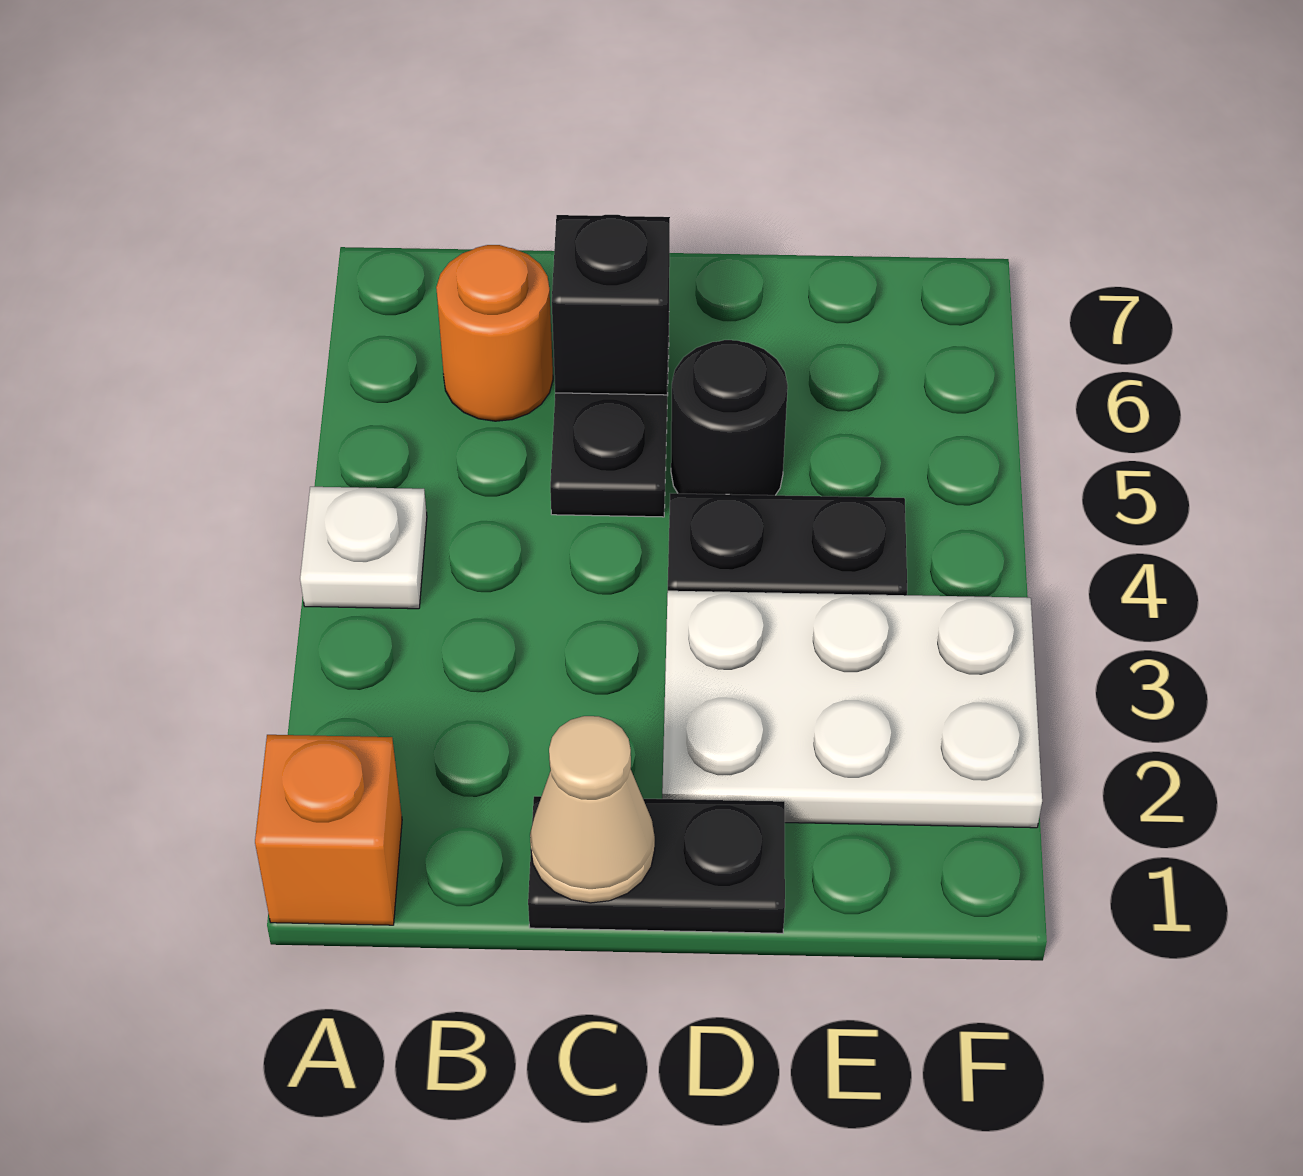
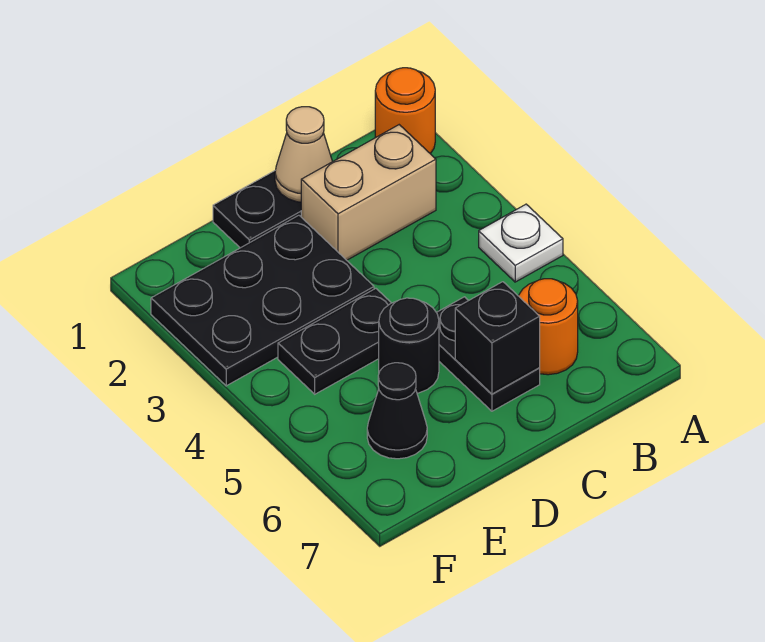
orange 1x1 brick [255,735,402,925] -> orange 1x1 round brick [375,68,435,154]
none -> tan 1x2 brick [301,125,436,260]
white 2x3 plate [662,591,1042,828] -> black 2x3 plate [151,215,374,386]
none -> black 1x1 cone [367,363,427,459]

